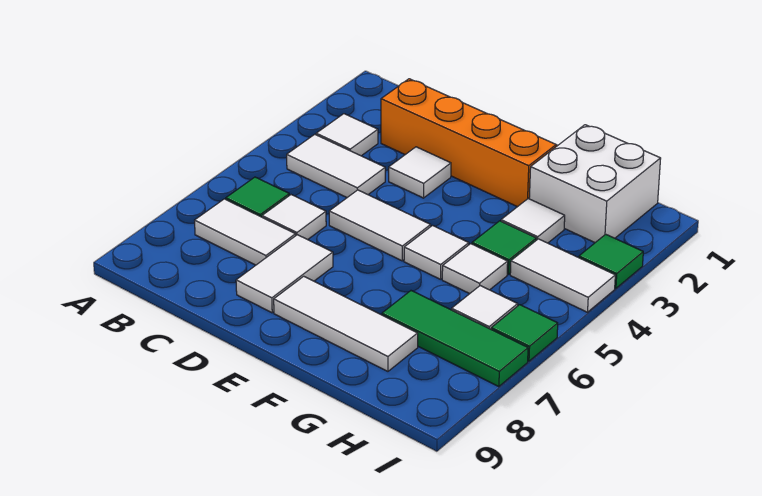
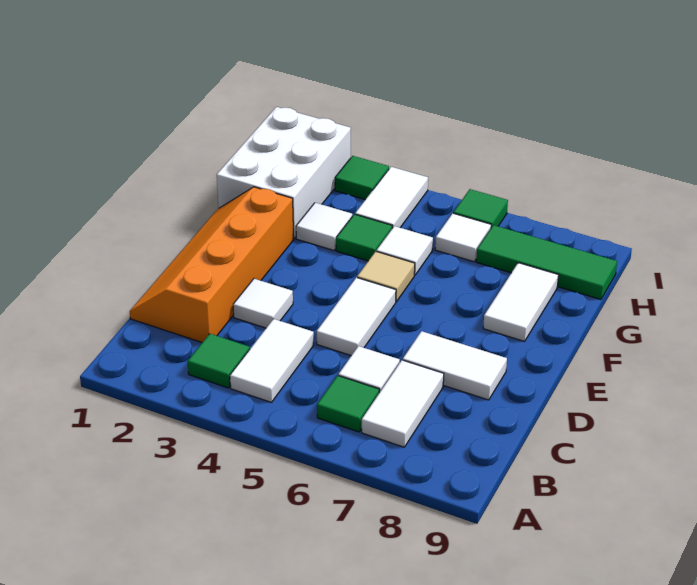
white 1x1 tile [316,114,378,156] -> green 1x1 tile [188,334,250,388]
white 1x3 tile [274,276,418,371] -> white 1x2 tile [483,263,559,341]
white 1x1 tile [404,226,469,279] -> tan 1x1 tile [357,252,415,302]
white 2x2 brick [529,125,661,242] -> white 2x3 brick [217,107,351,239]
green 1x3 tile [382,291,528,387] -> green 1x3 tile turned to [476,225,617,299]

